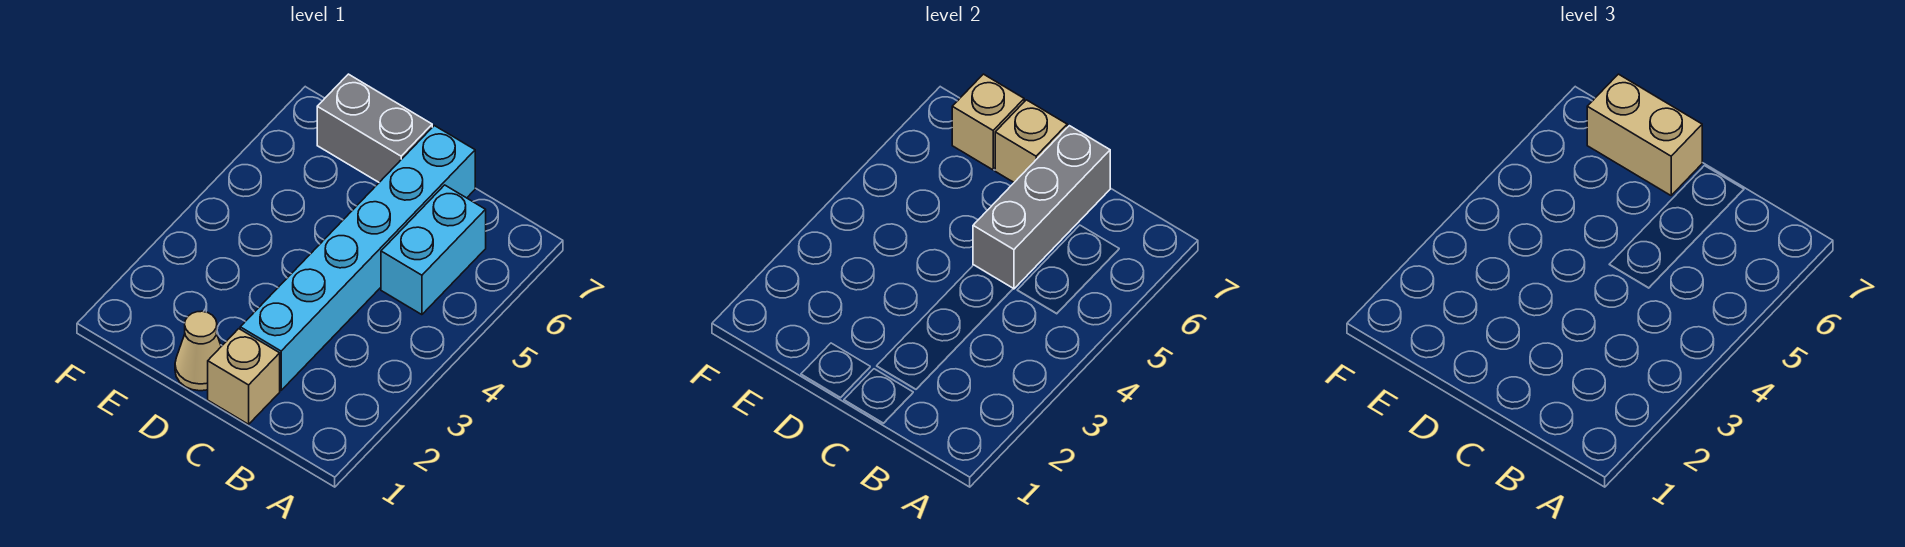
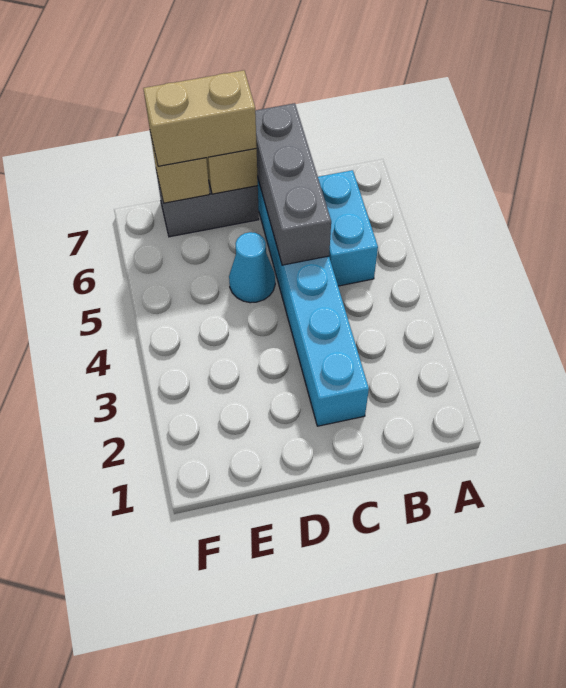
tan 1x1 brick [208,329,280,424] -> none
tan 1x1 cone [175,311,221,391] -> none
none -> cyan 1x1 cone [229,232,275,303]

